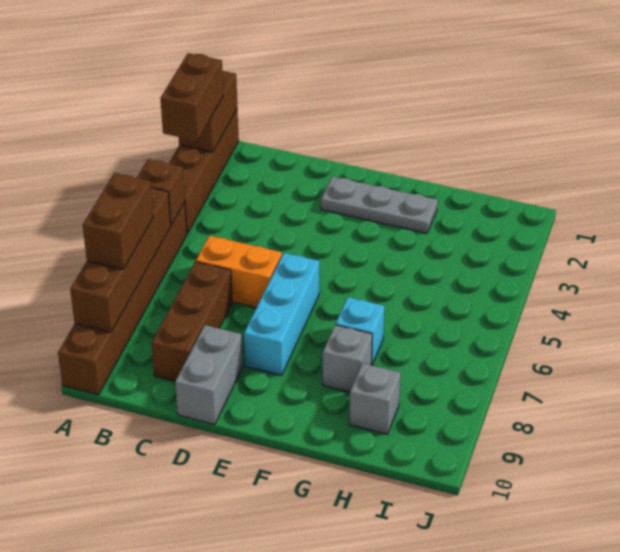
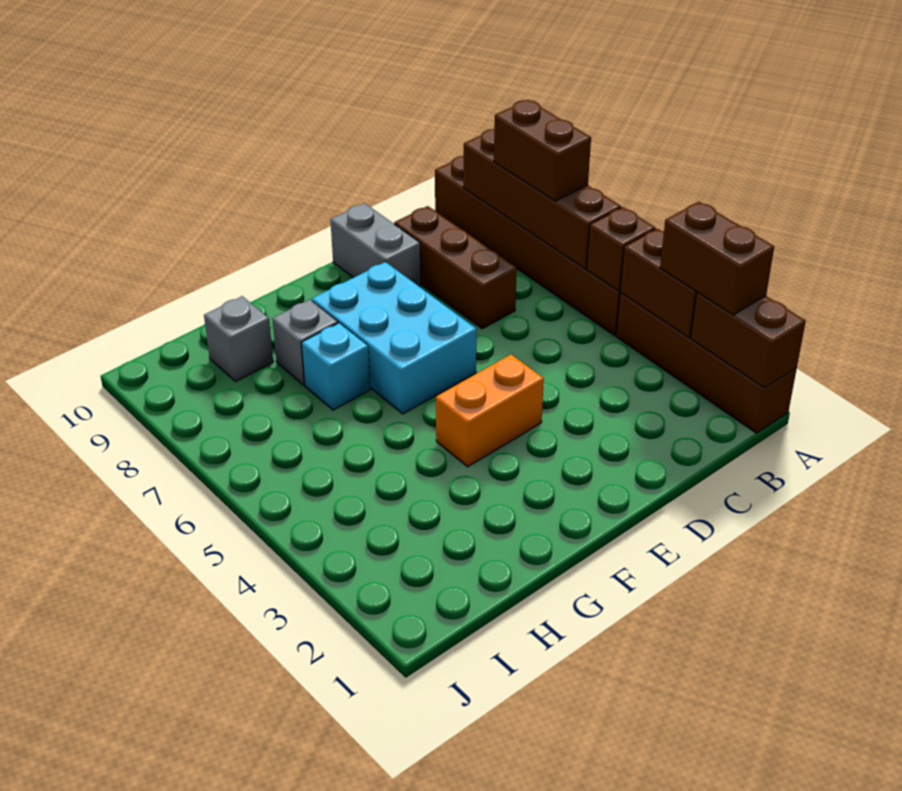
none -> brown 1x2 brick [620,229,697,338]
orange 1x2 brick [196,236,282,307] -> orange 1x2 brick moved to [436,354,544,467]
grey 1x3 plate [321,177,438,233] -> none
cyan 1x3 brick [244,253,319,375] -> cyan 2x3 brick [312,262,477,414]

